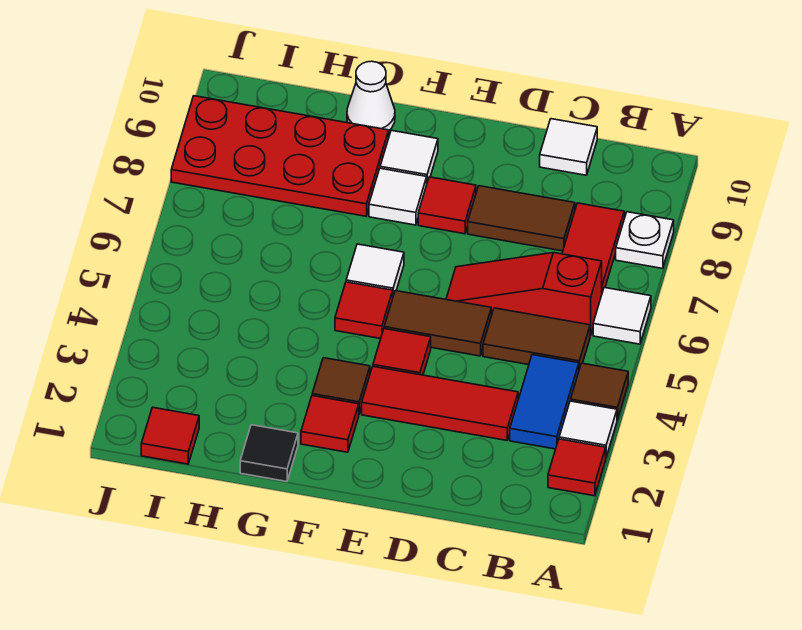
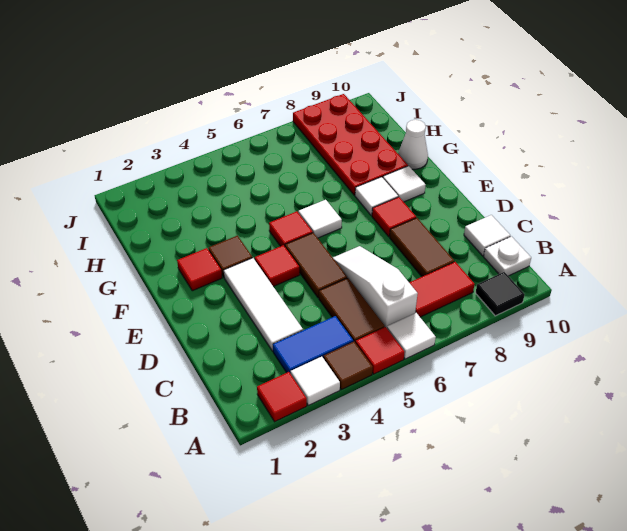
white 1x1 plate [616,212,674,269] -> white 1x1 plate moved to [484,237,531,276]
red 1x3 slope [446,253,602,335] -> white 1x3 slope [333,246,418,328]
red 1x3 tile [362,367,518,440] -> white 1x3 tile [224,258,303,351]
black 1x1 tile [240,425,298,482] -> black 1x1 tile moved to [476,272,525,316]
red 1x1 tile [141,407,199,464] -> red 1x1 tile moved to [356,327,404,374]

